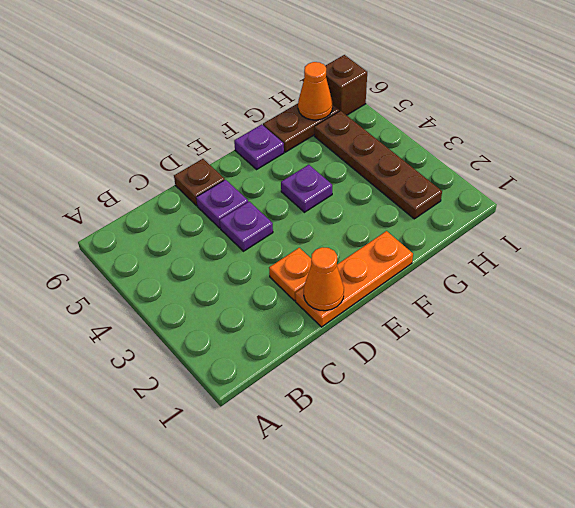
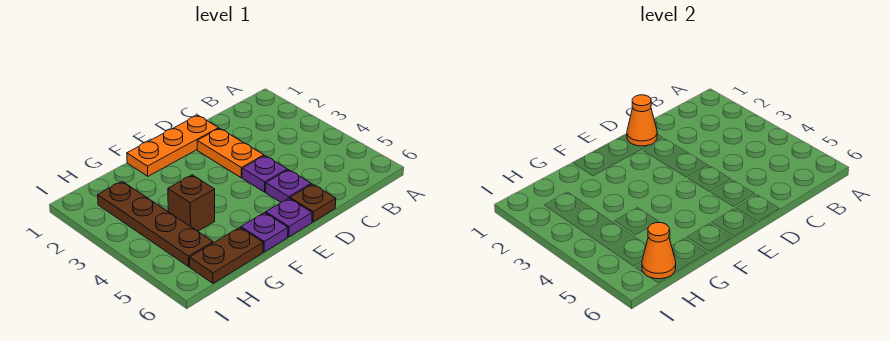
orange 1x1 plate [269,248,311,301] -> orange 1x2 plate [197,128,264,178]
purple 1x1 plate [281,165,332,212] -> purple 1x1 plate moved to [266,198,312,237]
brown 1x1 brick [325,55,367,115] -> brown 1x1 brick moved to [168,175,215,231]

